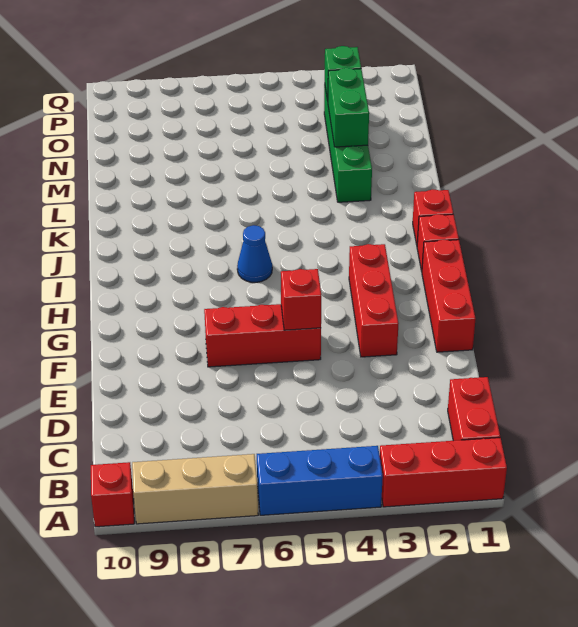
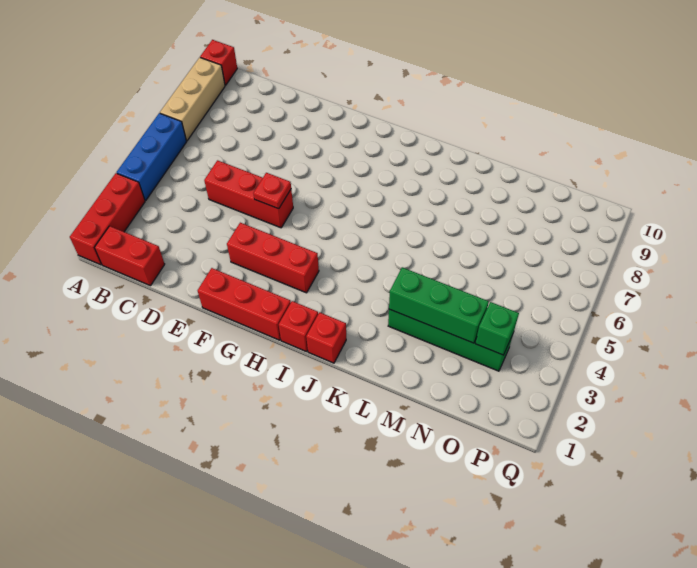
red 1x3 brick [204,304,321,367] -> red 1x3 brick turned to [204,160,293,228]
red 1x1 brick [281,269,321,330] -> red 1x1 plate [253,173,291,209]
blue 1x1 cone [237,225,272,282] -> none
green 1x2 brick [328,68,369,147] -> green 1x3 brick [389,267,489,343]

